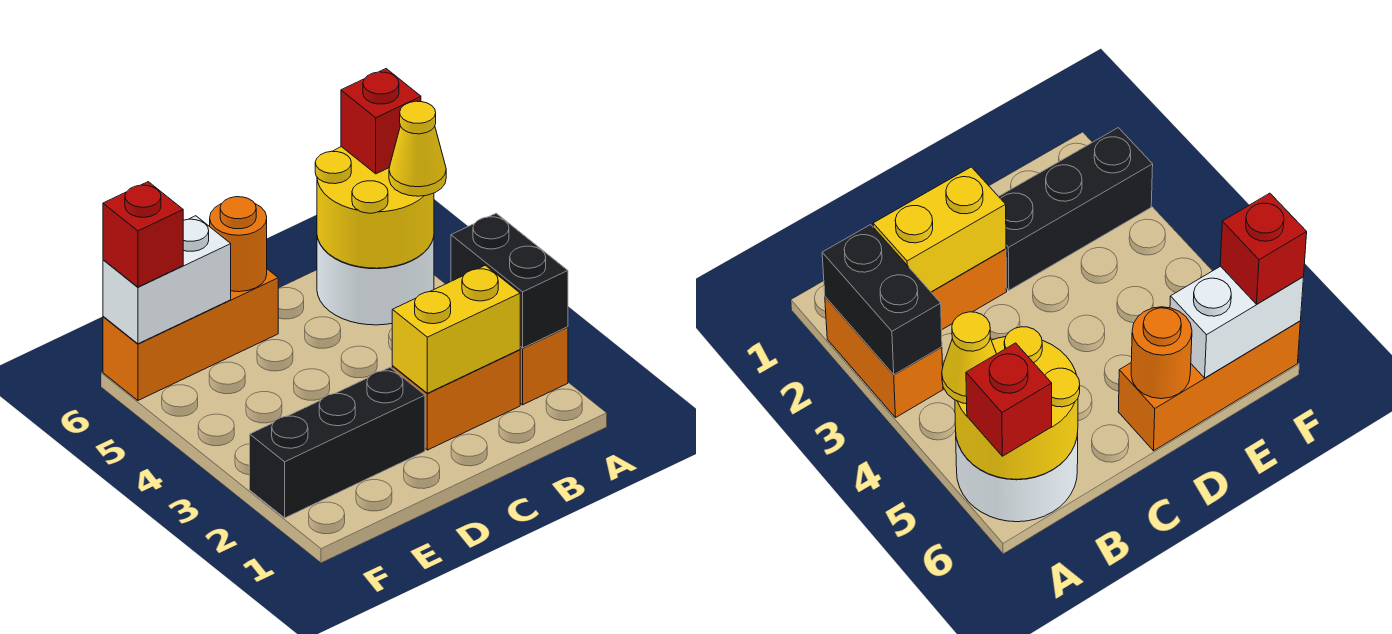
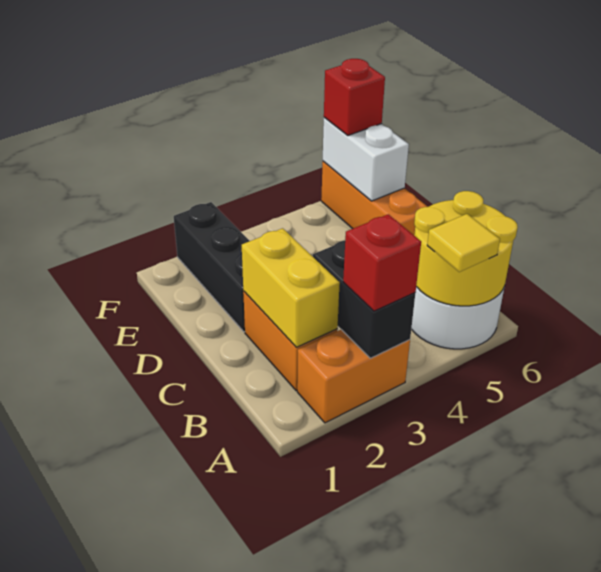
black 1x2 brick [451,213,568,348] -> black 1x2 brick turned to [313,241,415,358]
yellow 1x1 cone [389,101,446,196] -> yellow 1x1 tile [427,214,500,272]
red 1x1 brick [341,69,421,174] -> red 1x1 brick moved to [343,214,421,311]
orange 1x1 round brick [210,197,267,292] -> none

